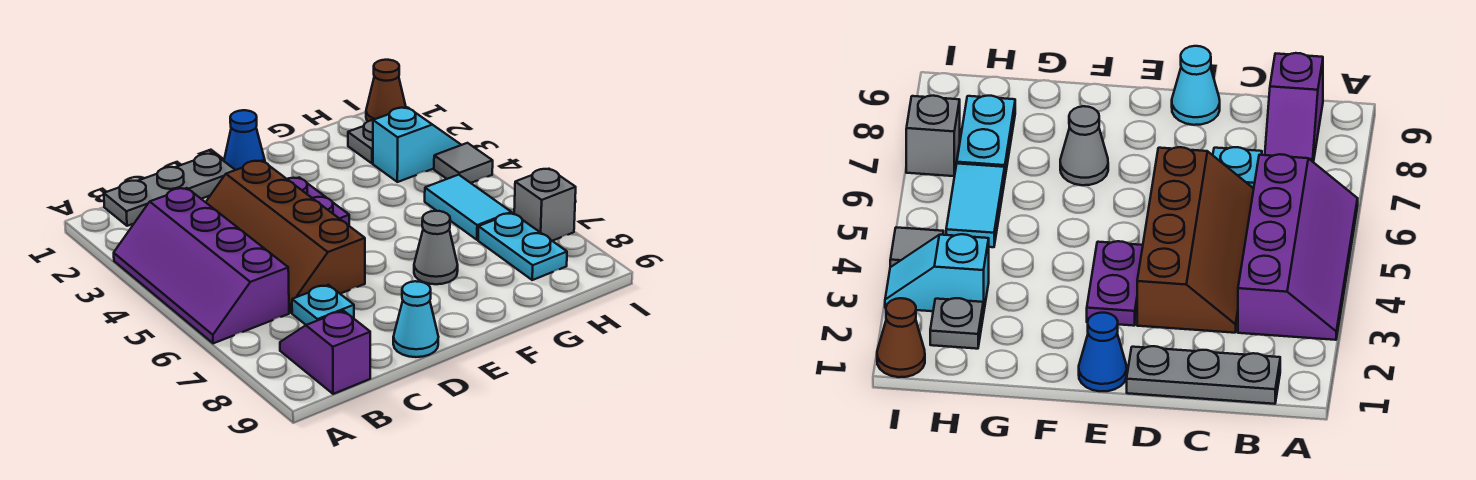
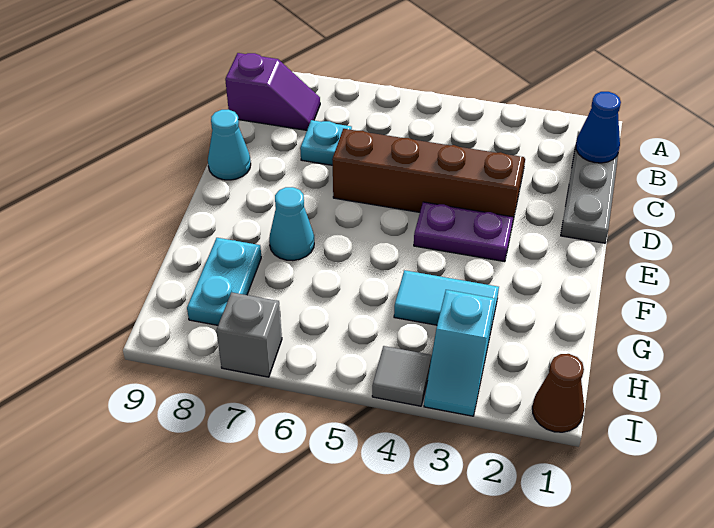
purple 2x4 slope [114,188,289,343] -> none
blue 1x1 cone [224,110,265,170] -> blue 1x1 cone moved to [576,92,621,163]
grey 1x1 cone [414,211,458,284] -> cyan 1x1 cone [269,187,314,261]
grey 1x1 plate [348,120,373,163] -> none
cyan 1x2 tile [425,175,511,240] -> cyan 1x2 tile moved to [394,270,499,333]
cyan 1x2 plate [478,213,567,280] -> cyan 1x2 plate turned to [187,238,261,325]

